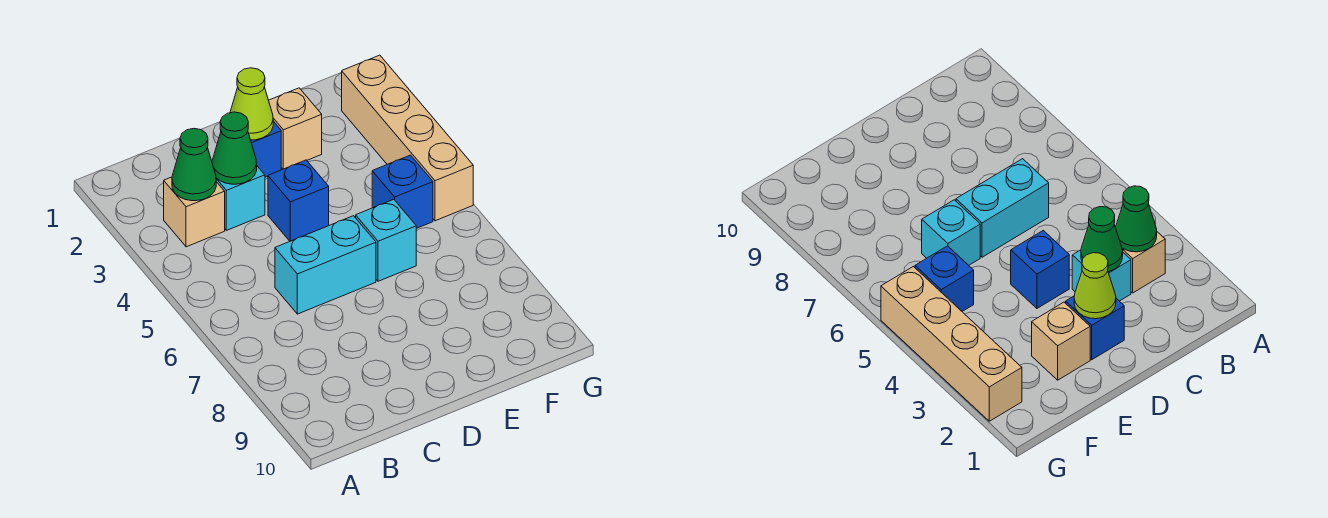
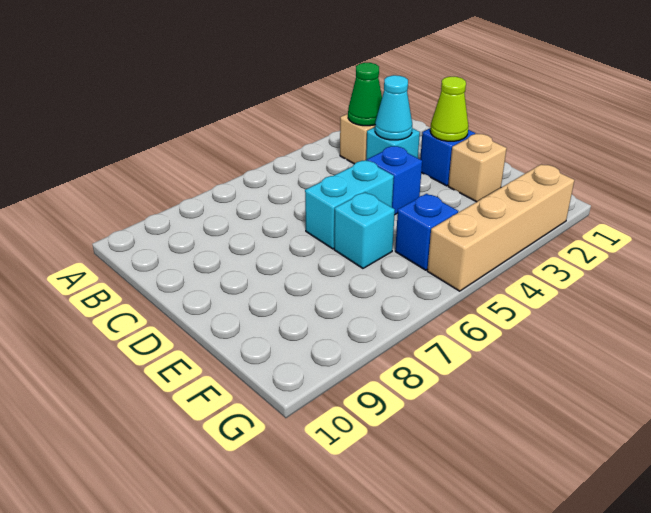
green 1x1 cone [212,112,257,184] -> cyan 1x1 cone [375,75,412,140]
cyan 1x2 brick [275,216,376,314] -> cyan 1x2 brick turned to [305,160,394,249]

